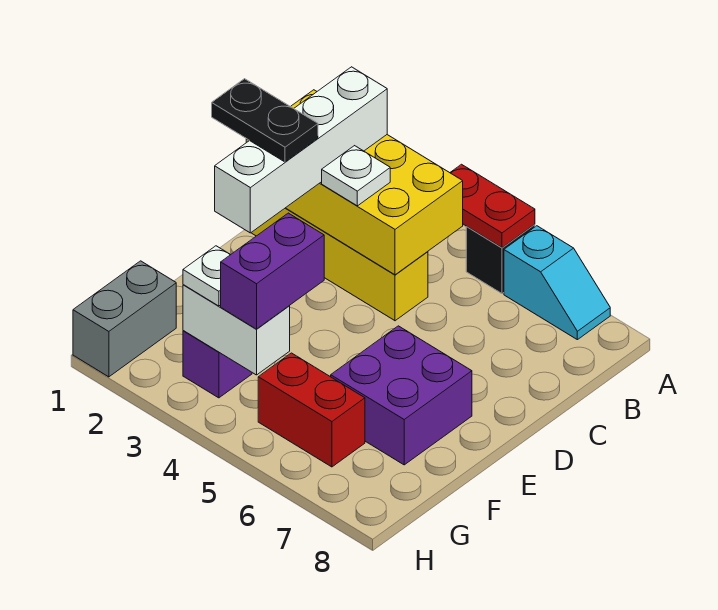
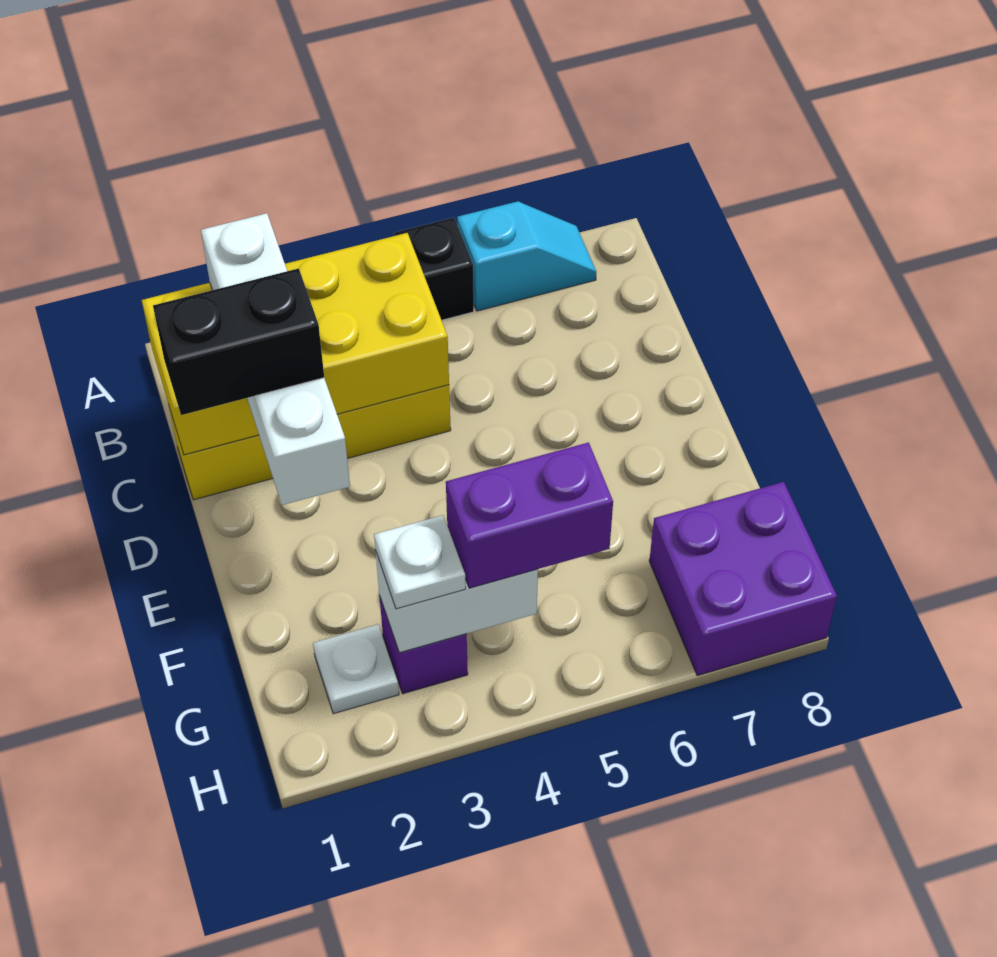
red 1x2 plate [450,164,535,248] -> none
white 1x1 plate [322,146,390,206] -> white 1x1 plate moved to [313,625,399,714]
black 1x2 plate [212,79,318,162] -> black 1x2 brick [153,268,324,415]
purple 2x2 brick [331,326,472,465] -> purple 2x2 brick moved to [649,482,837,676]
purple 1x2 brick [221,213,324,329] -> purple 1x2 brick turned to [446,442,613,588]
grey 1x2 brick [73,261,176,377] -> none
red 1x2 brick [258,353,365,467] -> none

